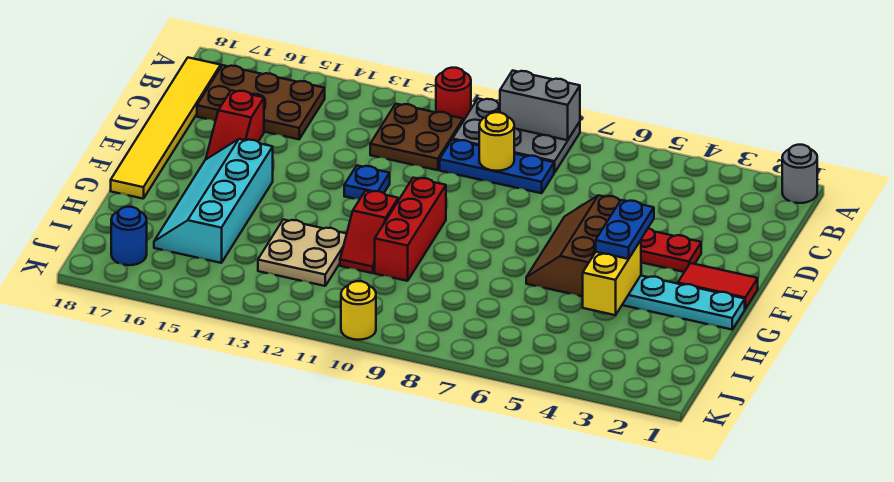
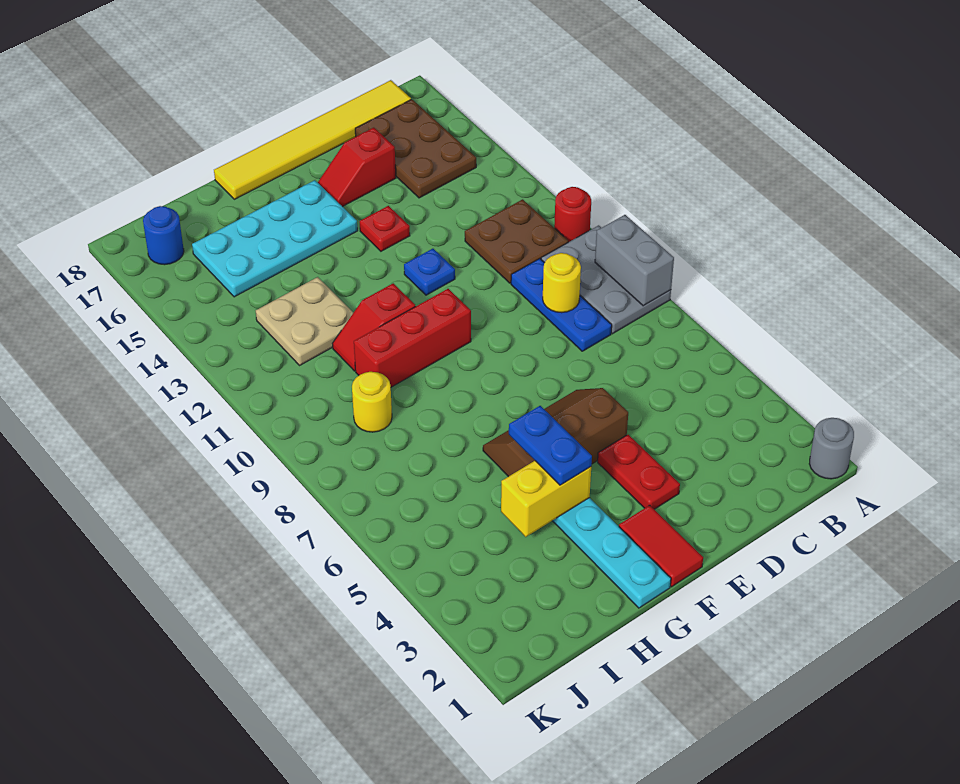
none -> red 1x1 plate [360,206,410,251]
blue 1x2 plate [596,200,654,259] -> blue 1x2 plate turned to [509,406,592,485]
cyan 2x4 slope [154,139,273,263] -> cyan 2x4 plate [192,180,358,297]
yellow 1x1 round brick [341,281,376,340] -> yellow 1x1 round brick moved to [352,372,392,432]

